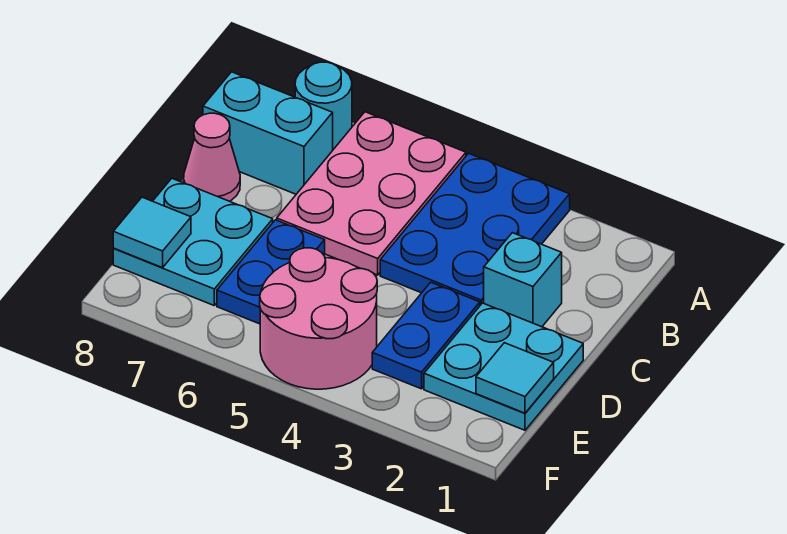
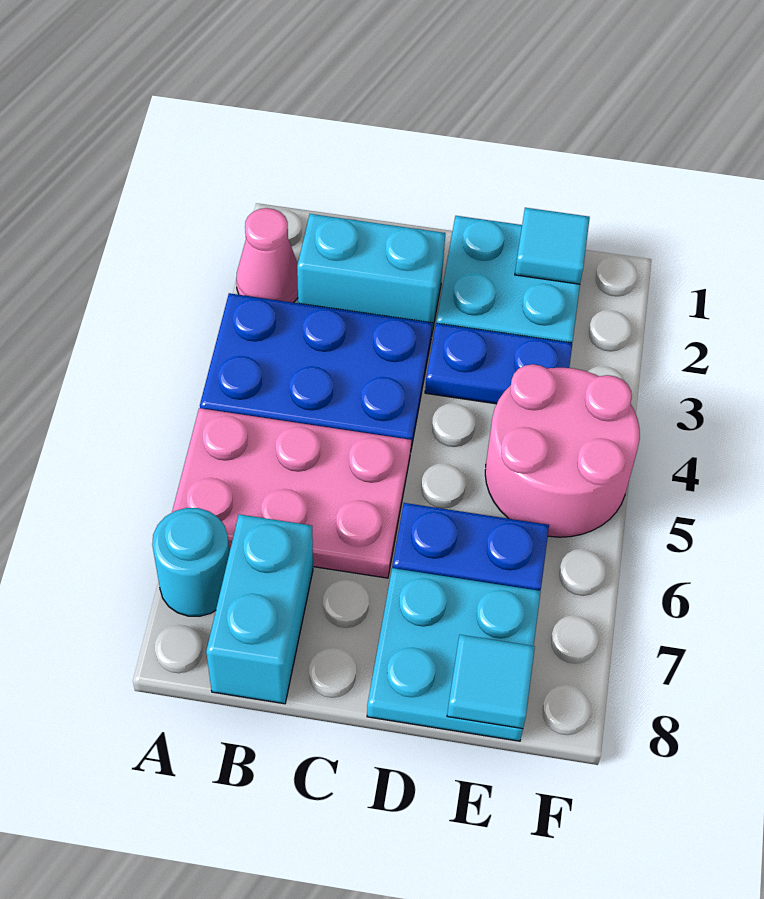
cyan 1x1 brick [484,233,562,327] -> cyan 1x2 brick [297,214,446,332]
pink 1x1 cone [184,113,240,201] -> pink 1x1 cone moved to [236,208,298,303]

